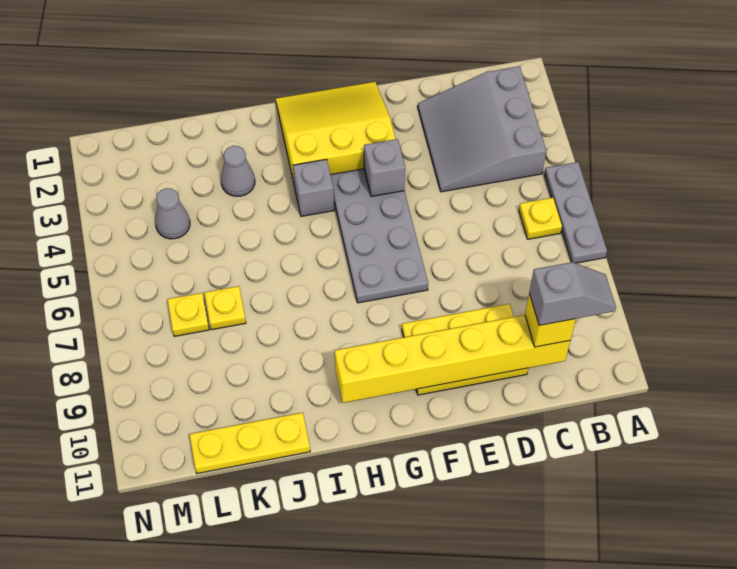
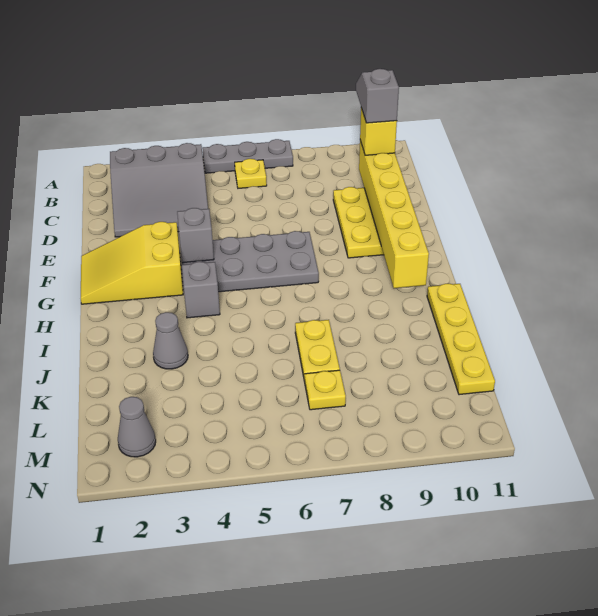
yellow 3x3 slope [276,82,396,183] -> yellow 2x3 slope [81,222,183,304]
yellow 1x3 plate [190,413,310,473] -> yellow 1x4 plate [427,284,495,395]
yellow 1x1 plate [204,286,246,330] -> yellow 1x2 plate [295,320,340,382]
grey 1x1 cone [155,188,190,239] -> grey 1x1 cone moved to [118,397,156,457]

